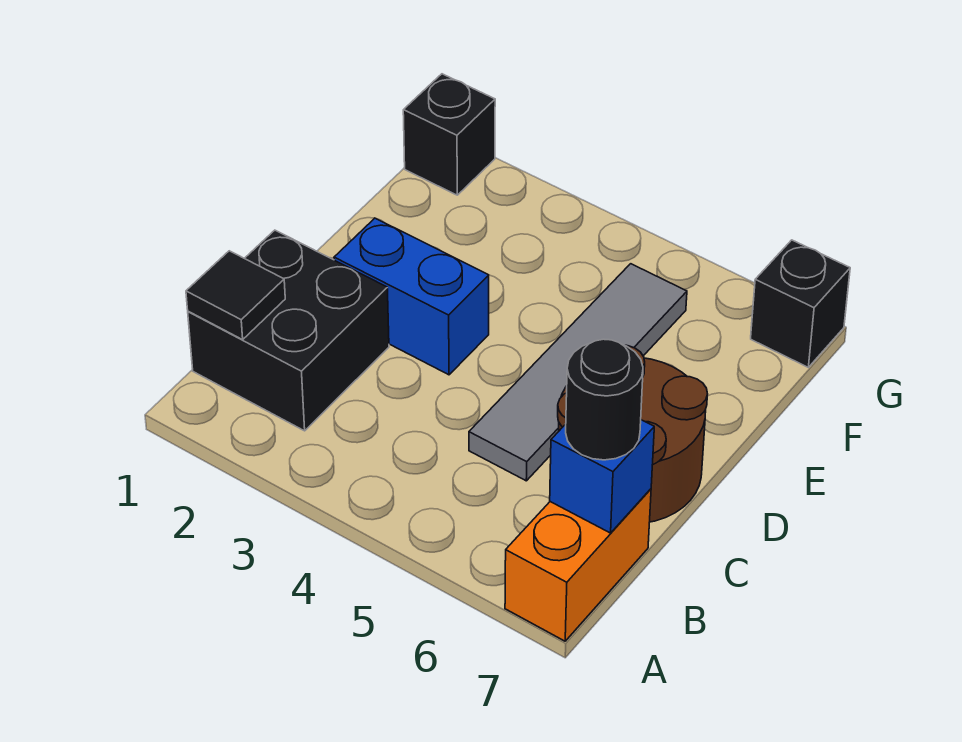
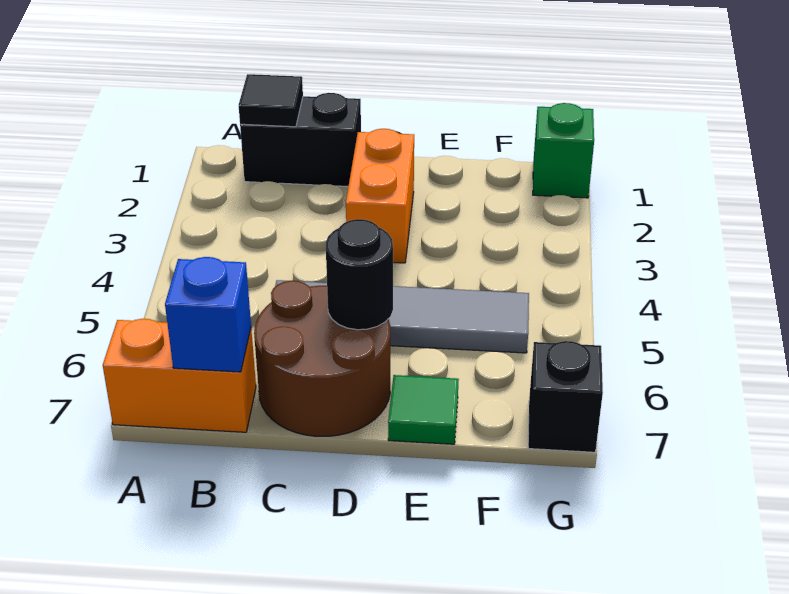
black 2x2 brick [188,230,389,431] -> black 1x2 brick [240,93,361,187]
black 1x1 round brick [566,339,643,460] -> black 1x1 round brick moved to [326,219,393,330]
blue 1x2 brick [334,218,489,375] -> orange 1x2 brick [346,129,414,263]
none -> green 1x1 tile [388,375,459,444]
black 1x1 brick [403,74,495,195] -> green 1x1 brick [533,103,594,198]

